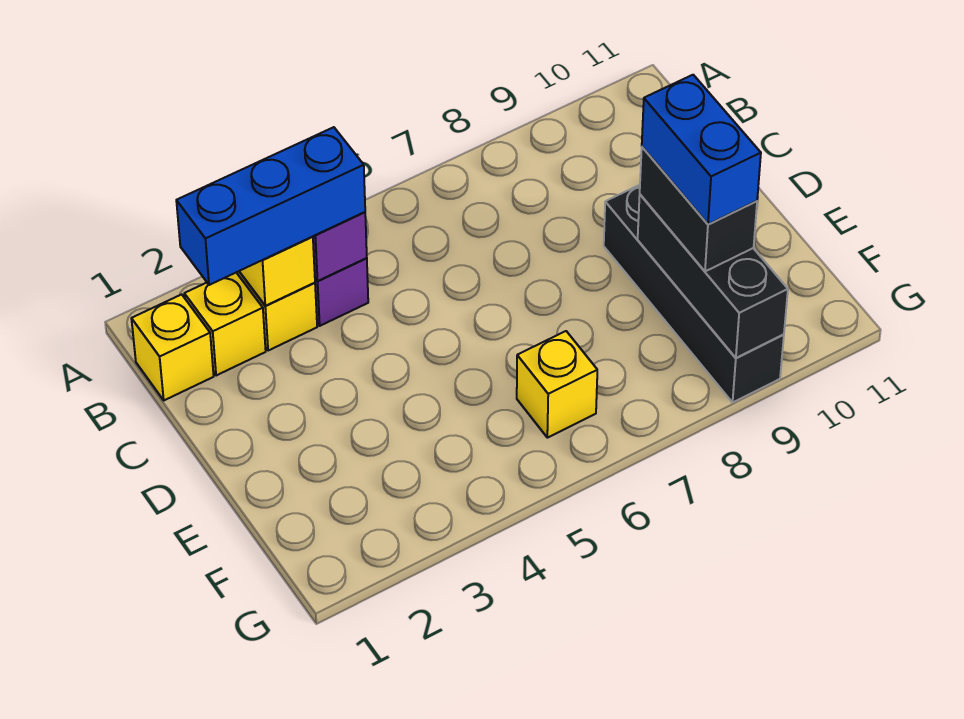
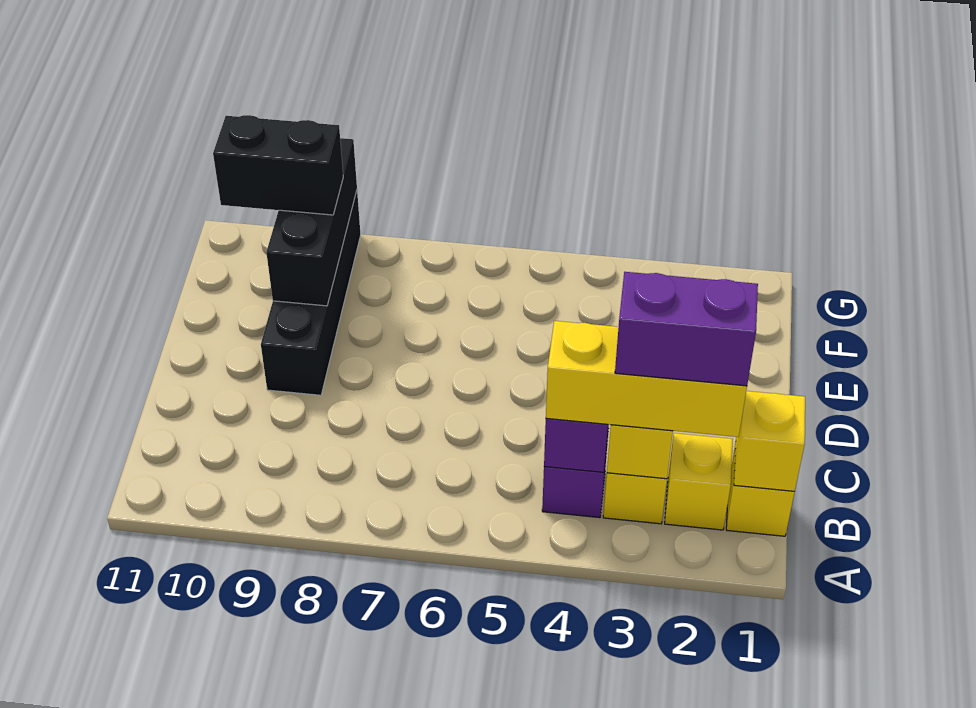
blue 1x3 brick [176,127,365,285] -> yellow 1x3 brick [546,321,747,437]
none -> purple 1x2 brick [615,272,758,386]
black 1x2 brick [640,147,757,271] -> black 1x2 brick turned to [213,115,343,215]
blue 1x2 brick [642,75,761,224] -> none
yellow 1x1 brick [517,331,597,438] -> yellow 1x1 brick moved to [734,391,805,491]

